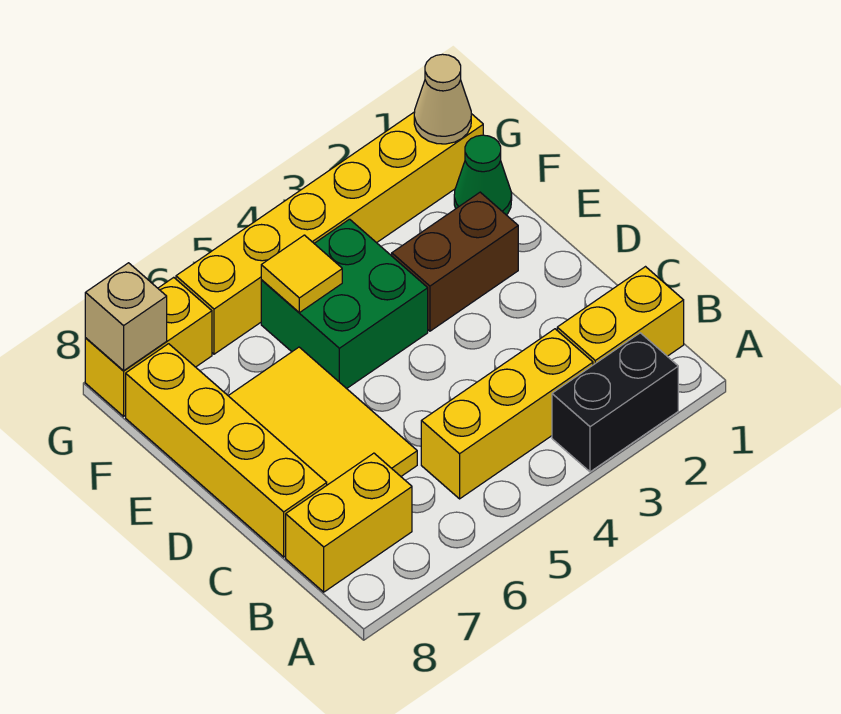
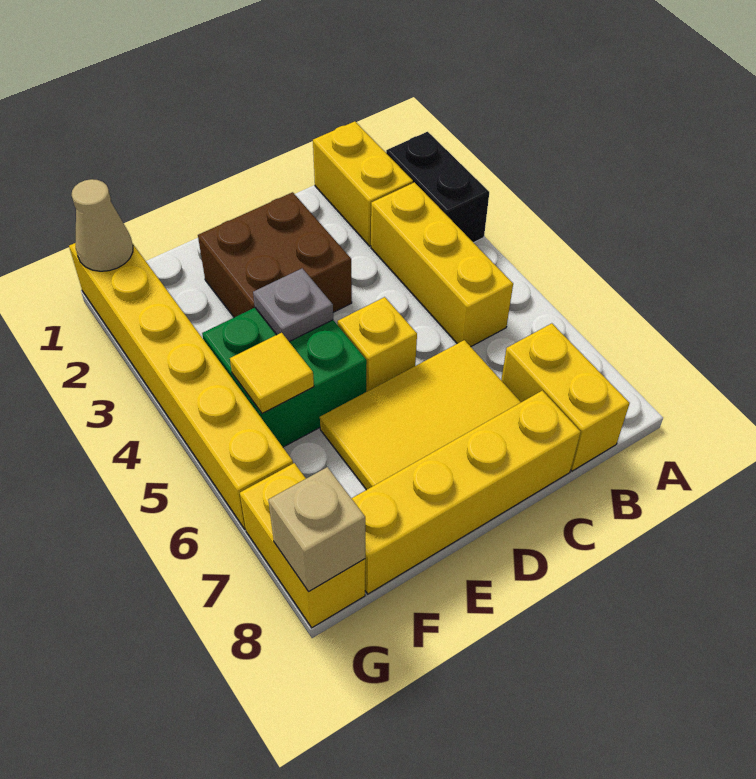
none -> yellow 1x1 brick [337,297,417,392]
brown 1x2 brick [392,192,518,331] -> brown 2x2 brick [198,192,352,317]
none -> grey 1x1 plate [253,268,333,342]
green 1x1 cone [454,135,512,215] -> none

